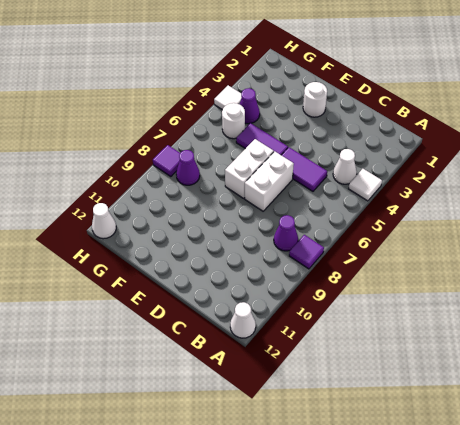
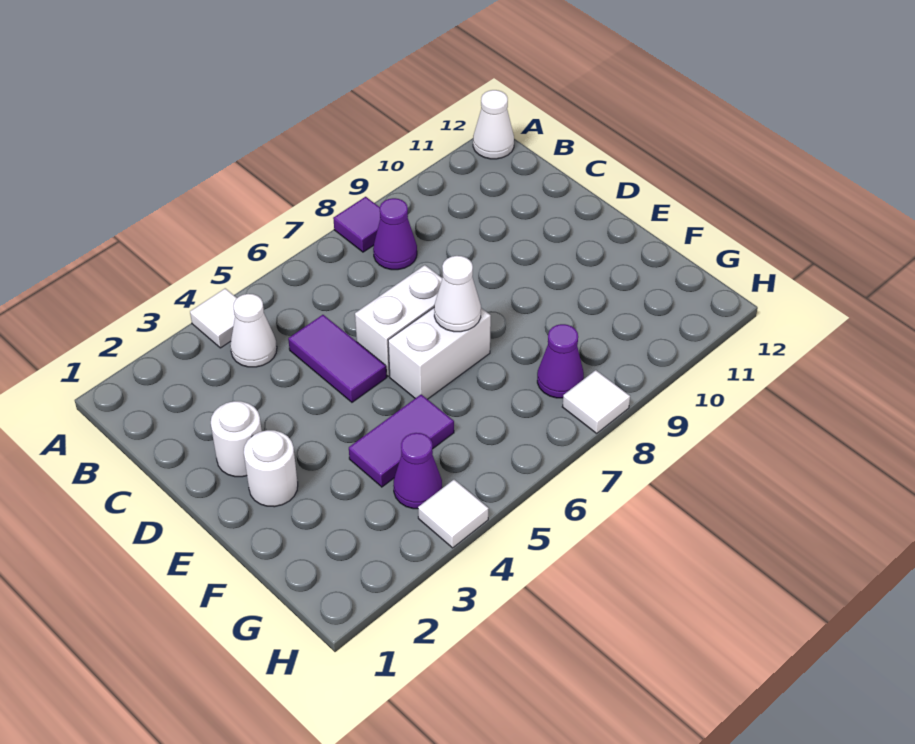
purple 1x2 tile [236,123,288,155] -> purple 1x2 tile turned to [349,395,454,487]
white 1x1 round brick [222,103,245,139] -> white 1x1 round brick moved to [211,401,262,477]
purple 1x1 tile [153,145,180,176] -> white 1x1 tile [562,370,630,433]
white 1x1 cone [92,203,116,239] -> white 1x1 cone moved to [434,256,481,332]

